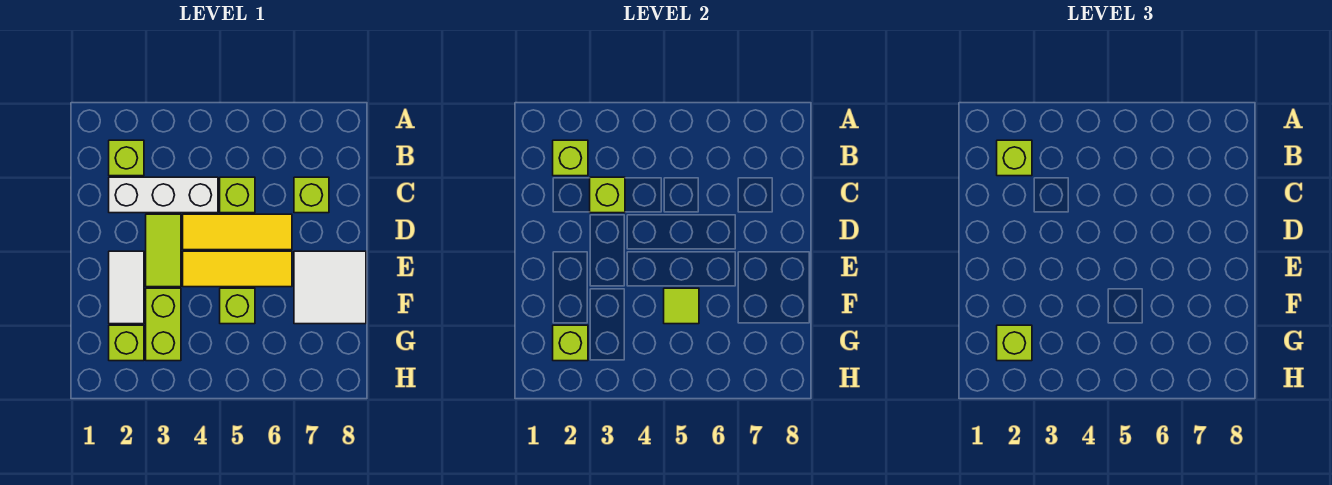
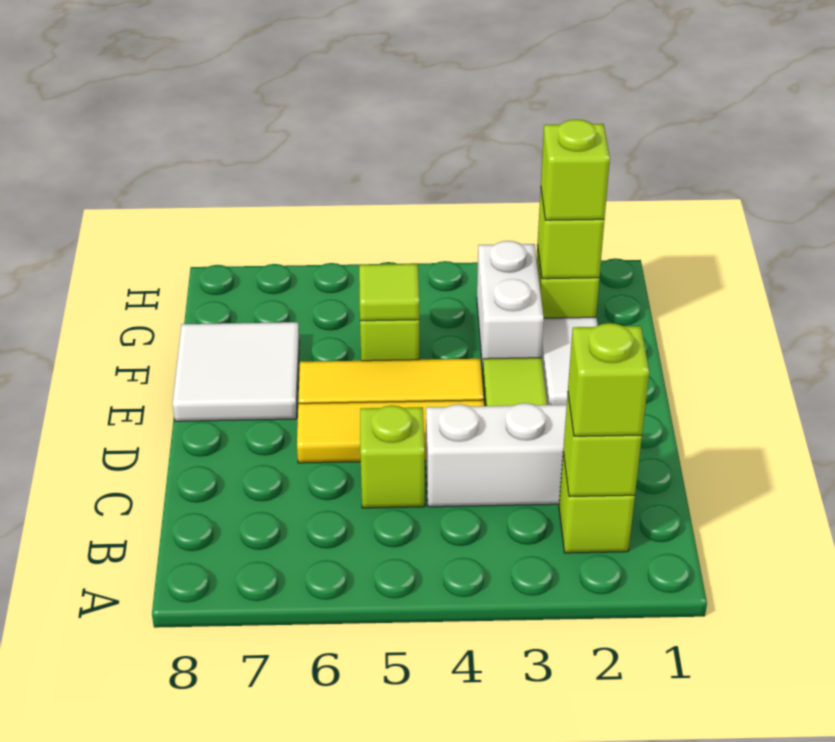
lime 1x1 brick [590,177,625,213] -> none
lime 1x1 brick [294,177,329,213] -> none
lime 1x2 brick [146,288,181,361] -> white 1x2 brick [477,241,544,371]

